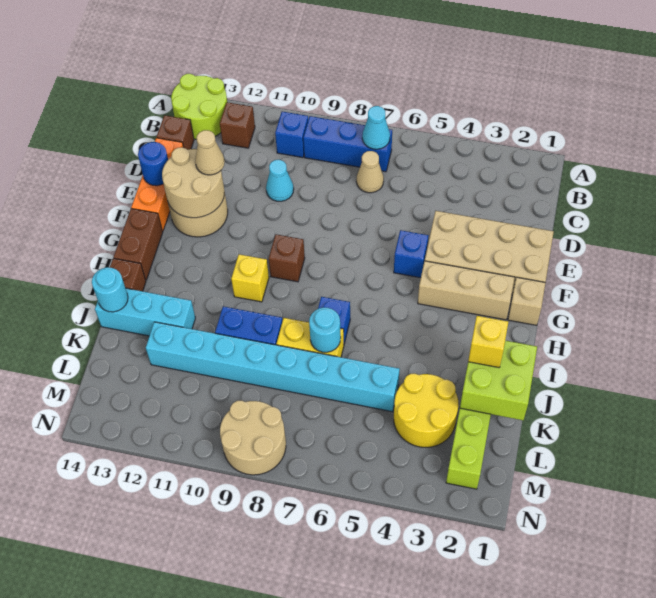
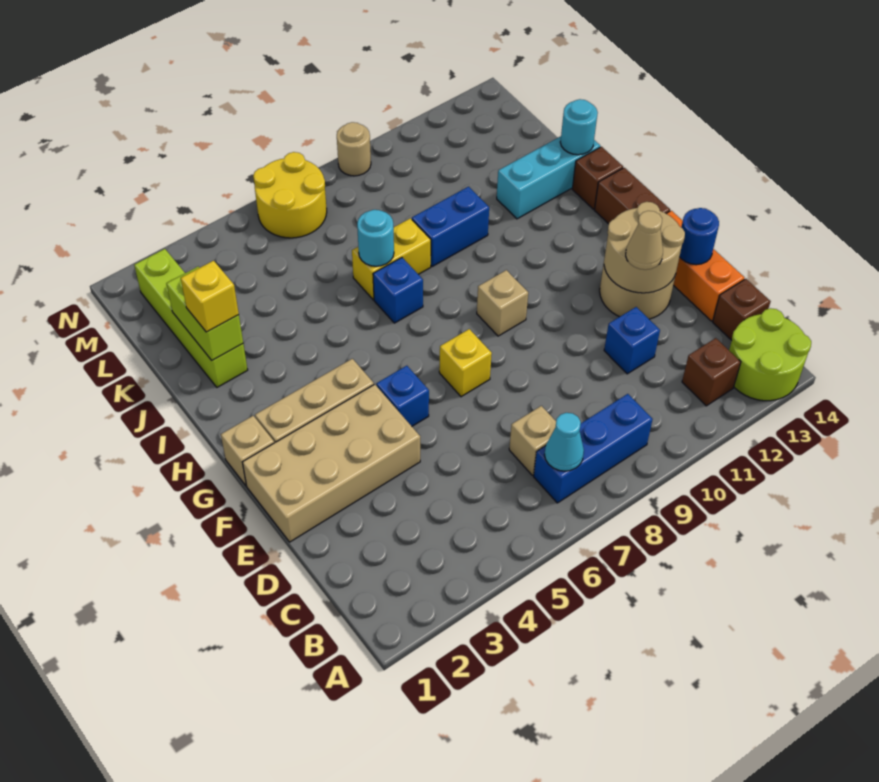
blue 1x1 brick [275,112,308,157] -> blue 1x1 brick moved to [604,307,660,374]
tan 1x1 cone [356,151,384,193] -> tan 1x1 brick [509,406,556,475]
cyan 1x1 cone [266,160,294,201] -> none
brown 1x1 brick [269,234,305,282] -> tan 1x1 brick [477,270,528,336]
yellow 1x1 brick [231,254,269,302] -> yellow 1x1 brick moved to [439,329,492,397]
lime 2x2 brick [460,341,537,420] -> lime 1x2 brick [166,267,243,360]
yellow 2x2 round brick [394,374,458,447] -> yellow 2x2 round brick moved to [253,152,327,238]
cyan 1x8 brick [146,322,400,412] -> none
tan 2x2 round brick [220,401,286,475] -> tan 1x1 round brick [337,122,371,176]

